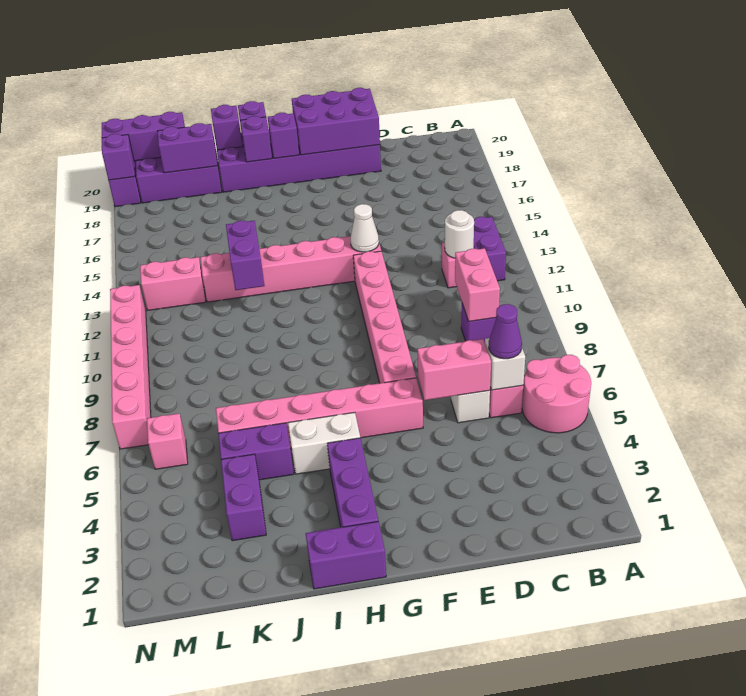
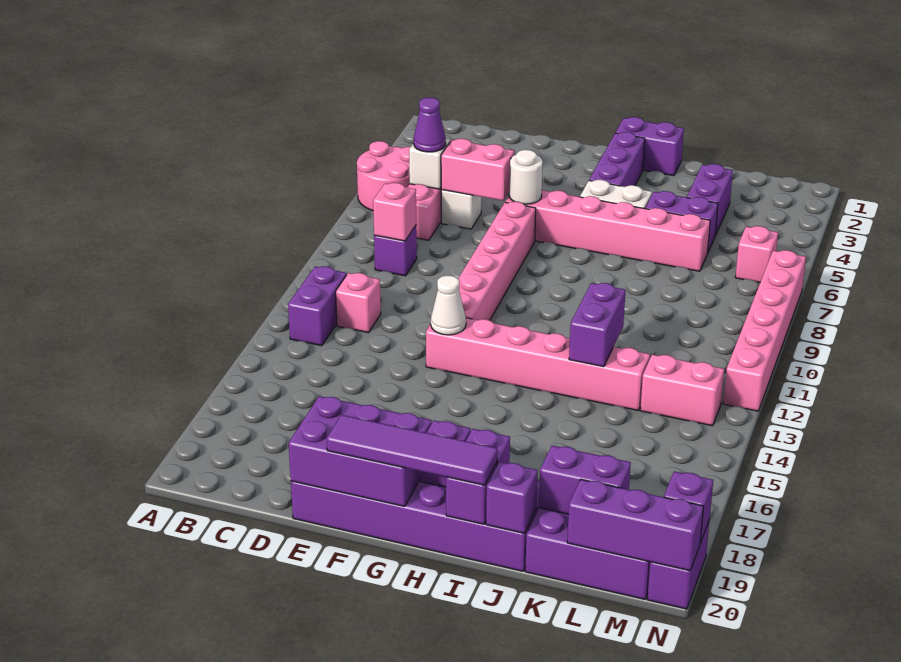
pink 1x2 brick [455,248,500,321] -> pink 1x1 brick [373,183,416,241]
white 1x1 round brick [445,210,474,258] -> white 1x1 round brick moved to [509,150,543,204]
none -> purple 1x4 tile [327,415,497,485]

